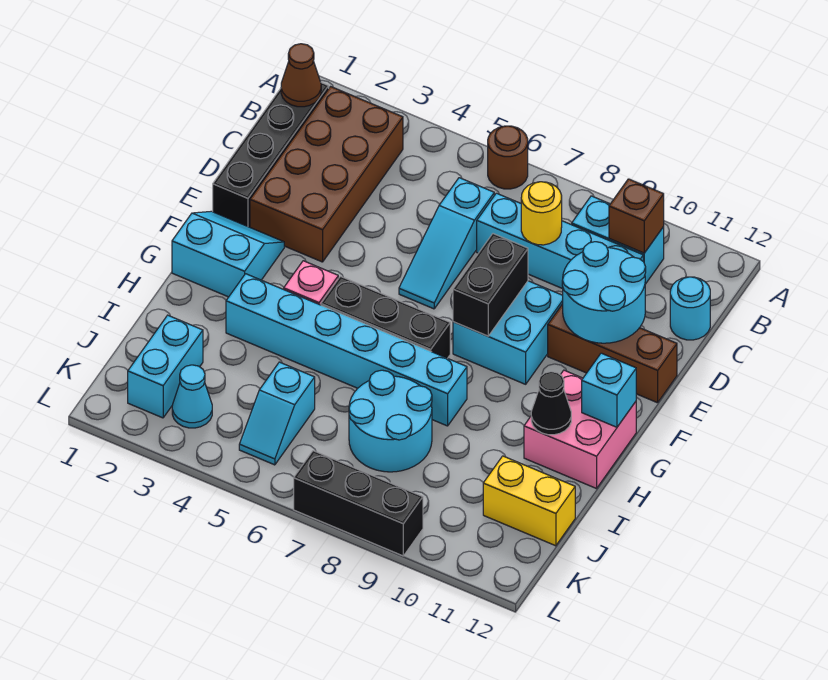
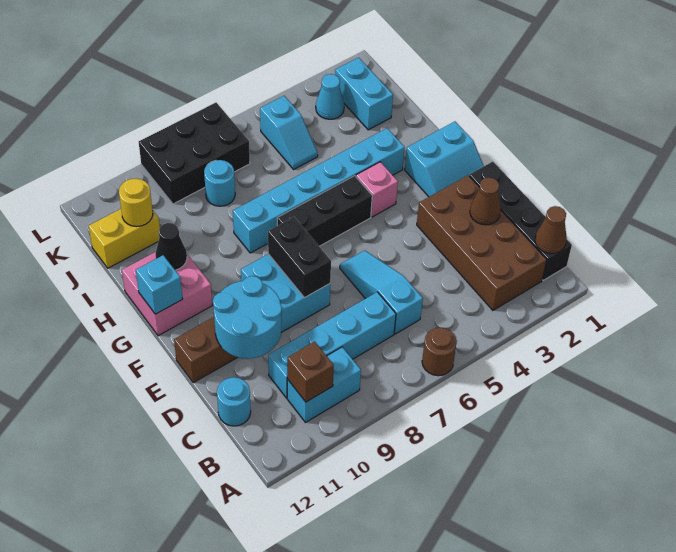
yellow 1x1 round brick [521,182,562,245] -> yellow 1x1 round brick moved to [119,179,153,227]
none -> brown 1x1 cone [470,177,501,225]
cyan 2x2 round brick [349,370,432,472] -> cyan 1x1 round brick [204,160,235,206]
cyan 1x2 slope [239,362,315,465] -> cyan 1x2 slope turned to [260,96,318,169]
black 1x3 brick [294,451,423,556] -> black 2x3 brick [139,103,250,204]

